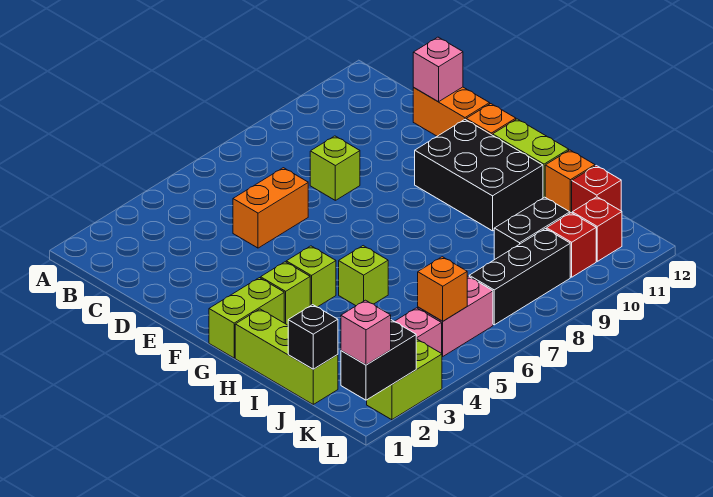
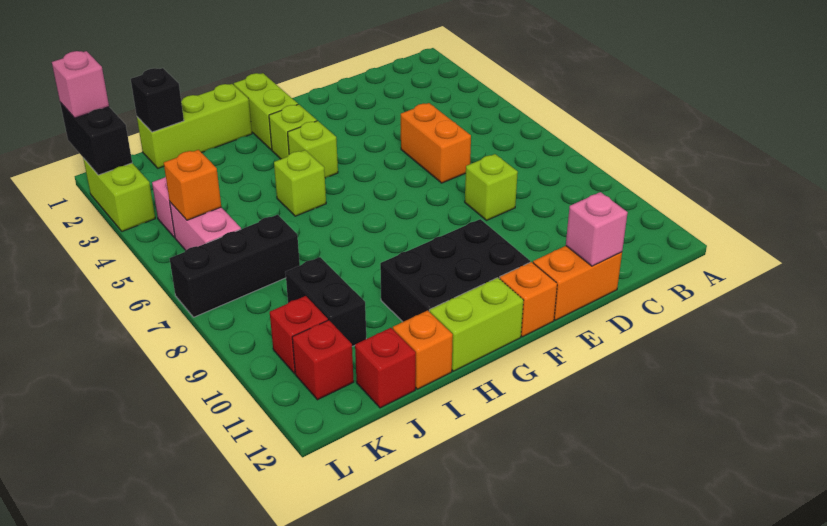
black 1x3 brick [469,229,570,325] -> black 1x3 brick turned to [170,215,300,317]

